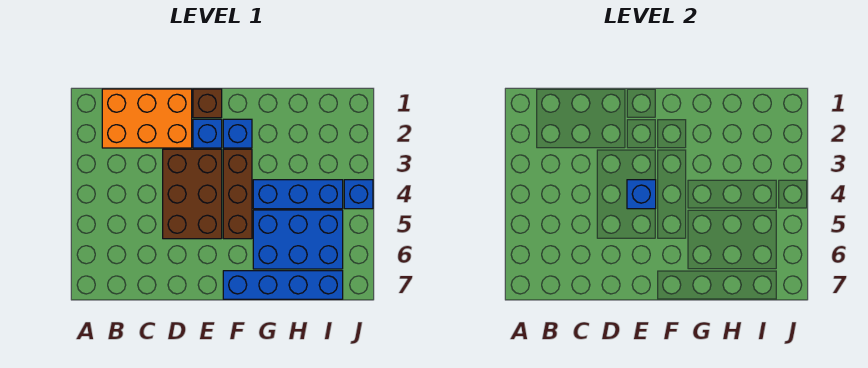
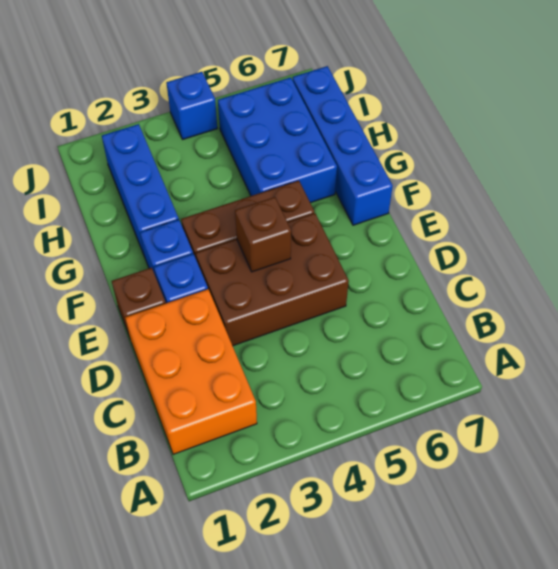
blue 1x1 brick [627,180,656,209] -> brown 1x1 brick [235,197,291,272]
blue 1x3 brick [253,180,343,209] -> blue 1x3 brick moved to [102,124,179,257]

